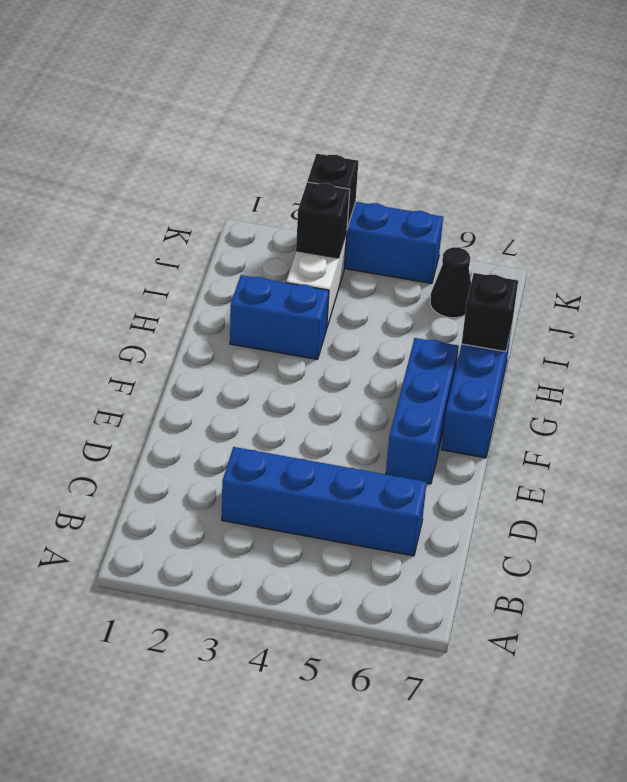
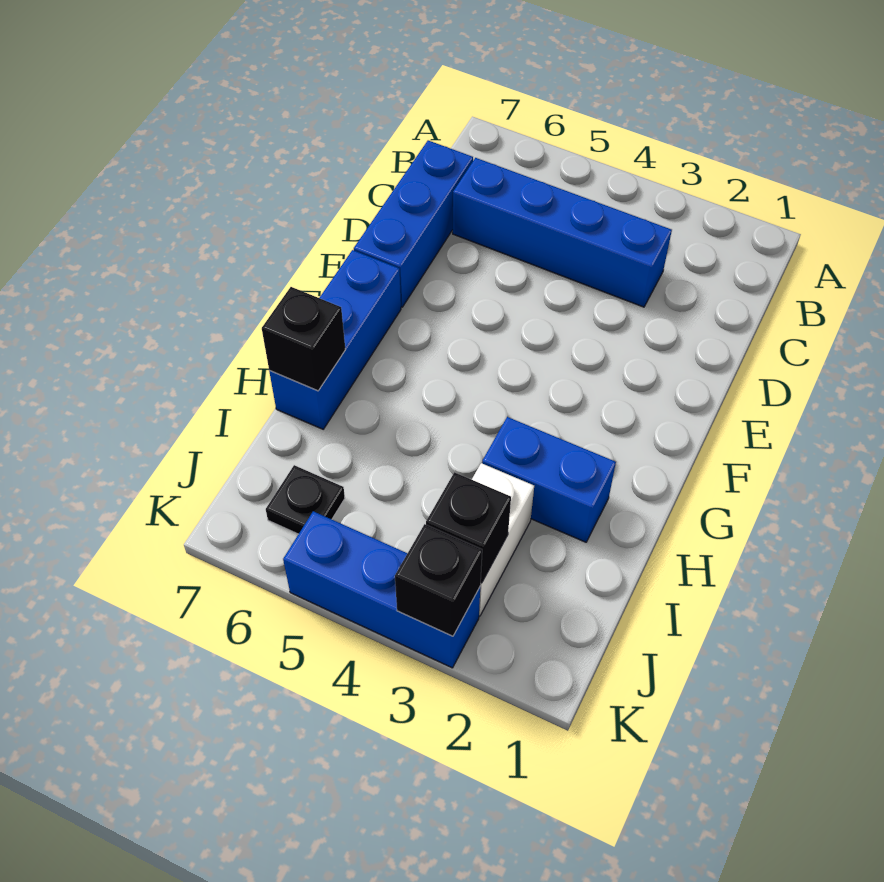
blue 1x3 brick [386,338,459,484] -> blue 1x3 brick moved to [354,140,473,307]
black 1x1 cone [430,247,471,318] -> black 1x1 plate [266,465,345,534]

